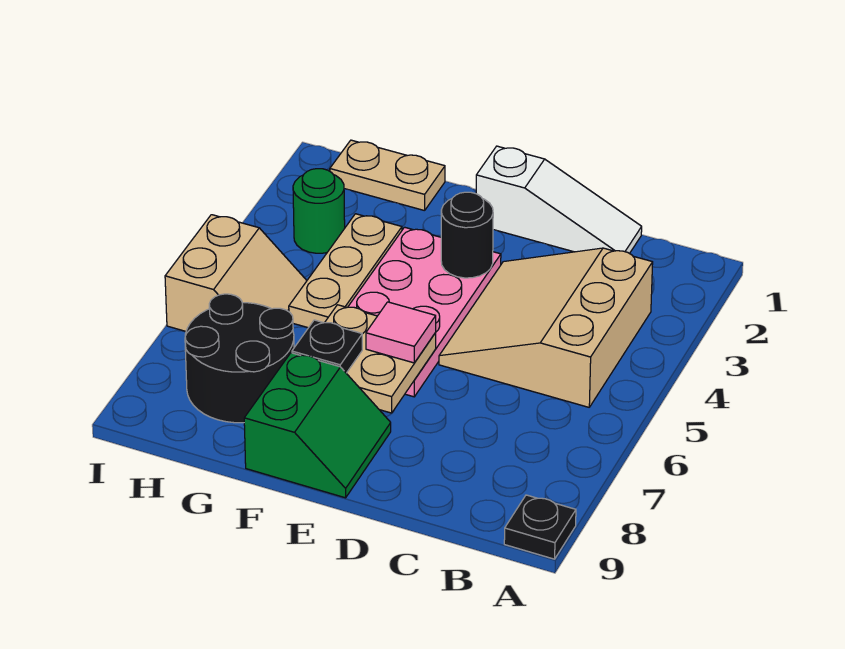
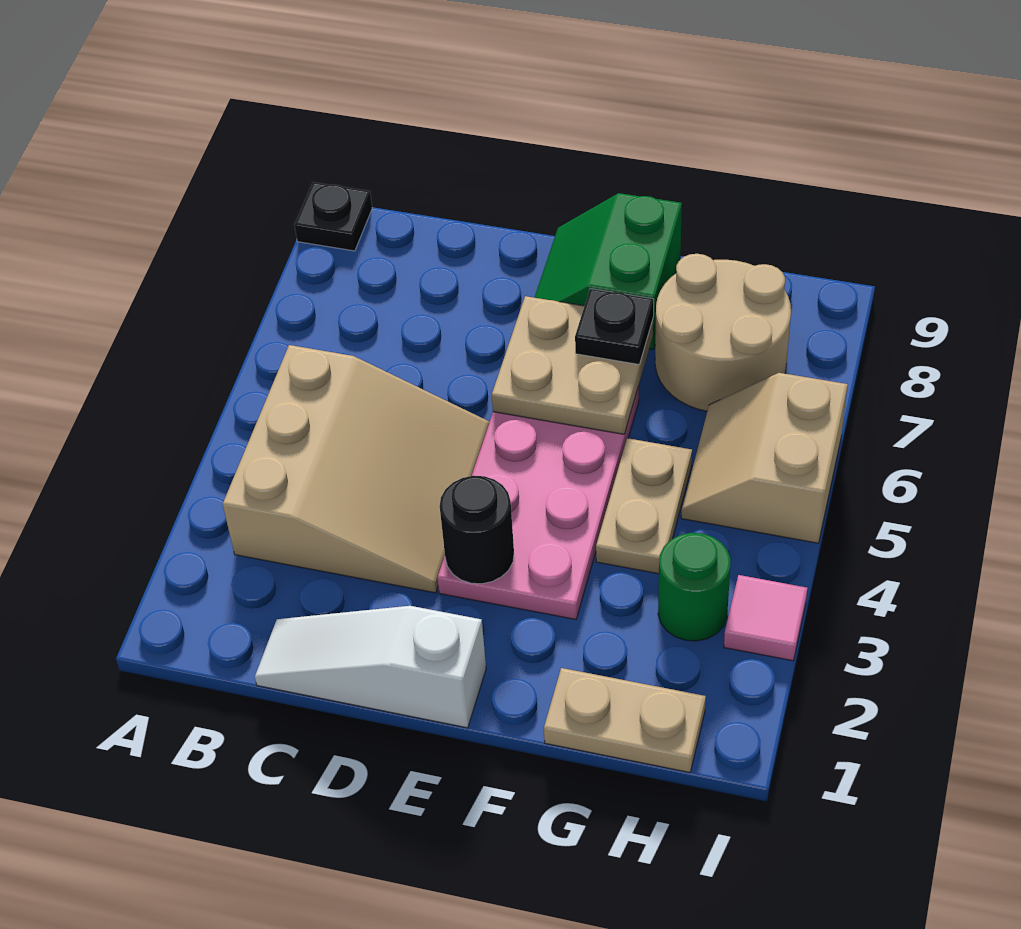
pink 1x1 tile [366,302,436,363] -> pink 1x1 tile moved to [724,575,807,661]
tan 1x3 plate [289,214,402,328] -> tan 1x2 plate [596,438,692,574]
black 2x2 round brick [185,294,294,423] -> tan 2x2 round brick [655,254,791,411]

